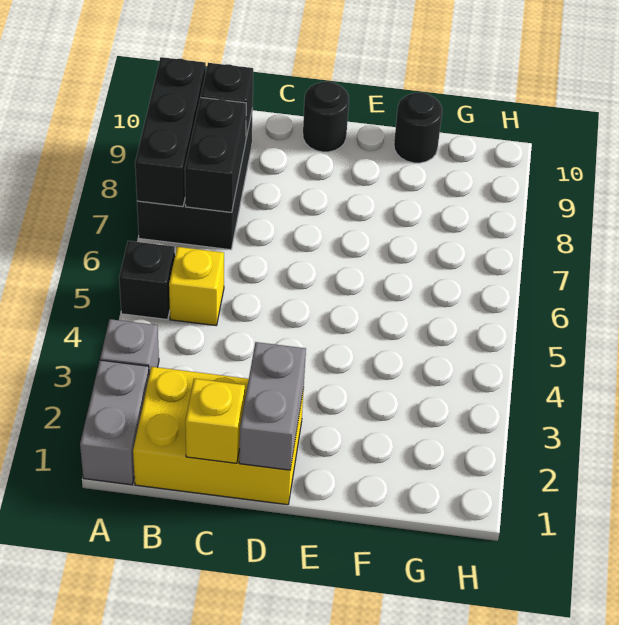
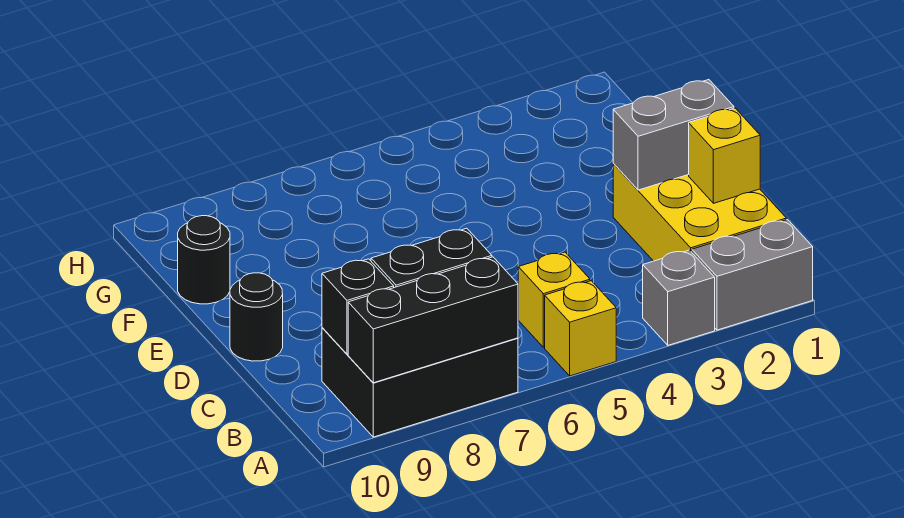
black 1x1 brick [119,241,175,320] -> yellow 1x1 brick [545,281,616,376]

